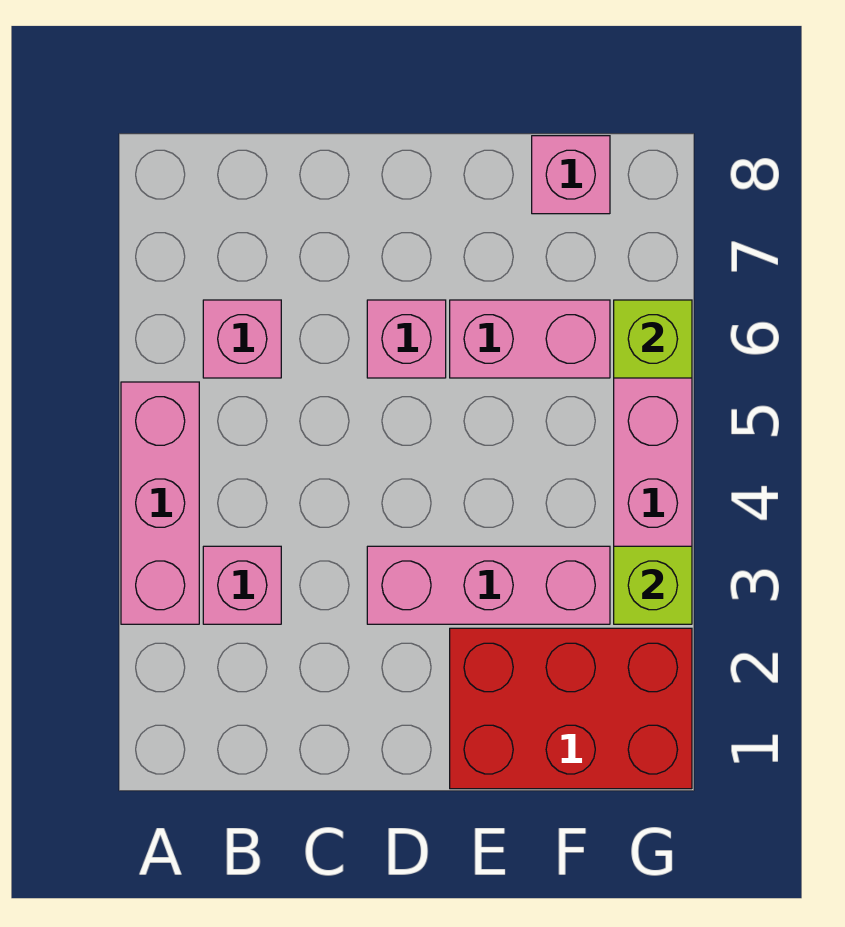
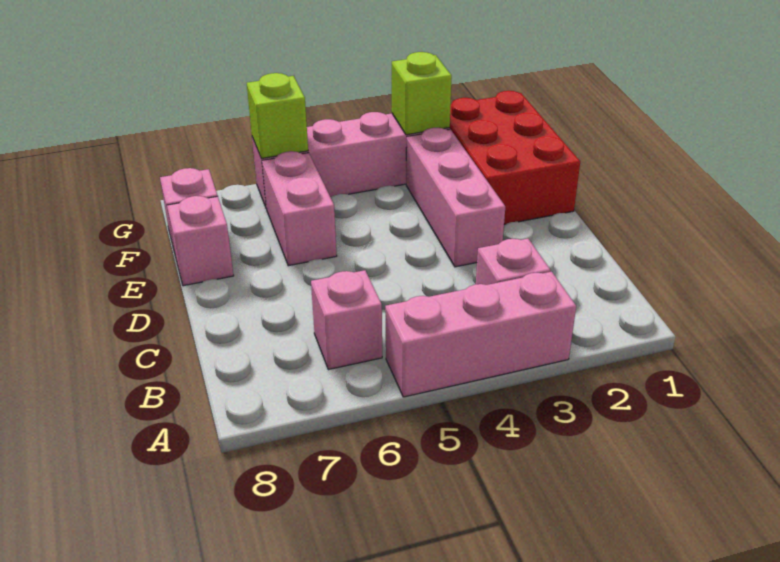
pink 1x1 brick [367,300,446,378] -> pink 1x1 brick moved to [167,196,234,286]

